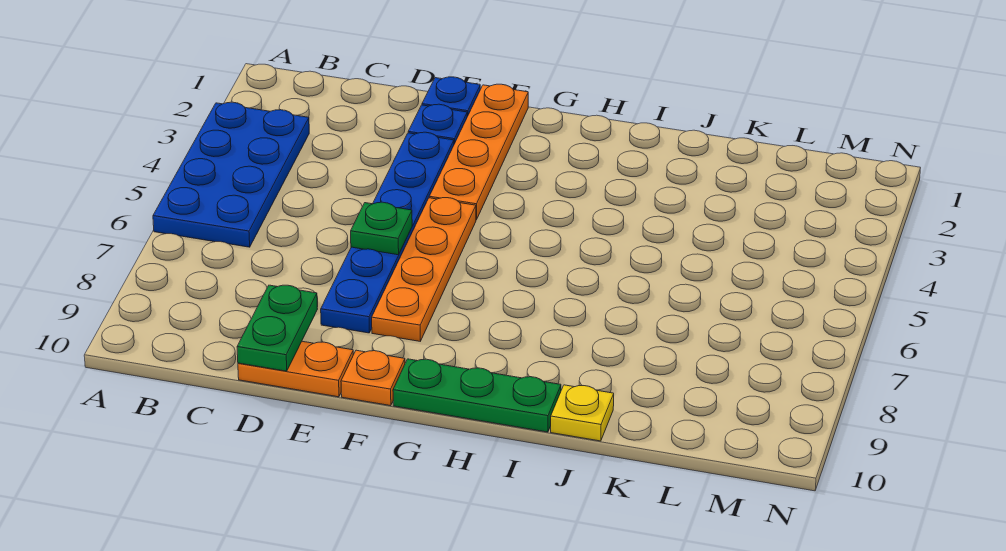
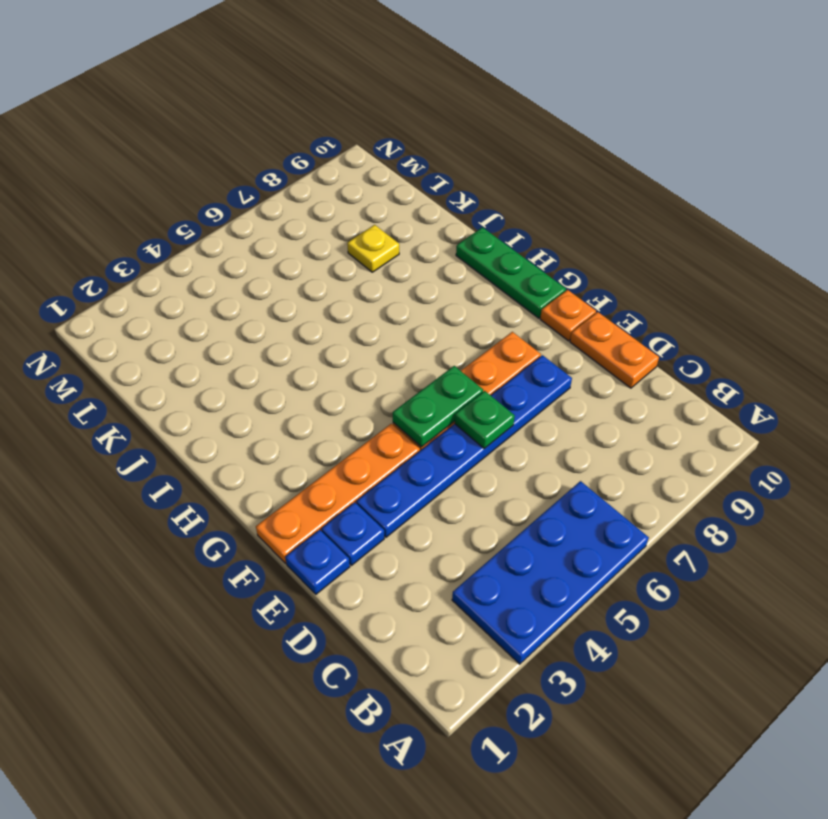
green 1x2 plate [237,285,317,371] -> green 1x2 plate moved to [393,366,483,447]
yellow 1x1 plate [551,385,614,441] -> yellow 1x1 plate moved to [347,225,399,272]

